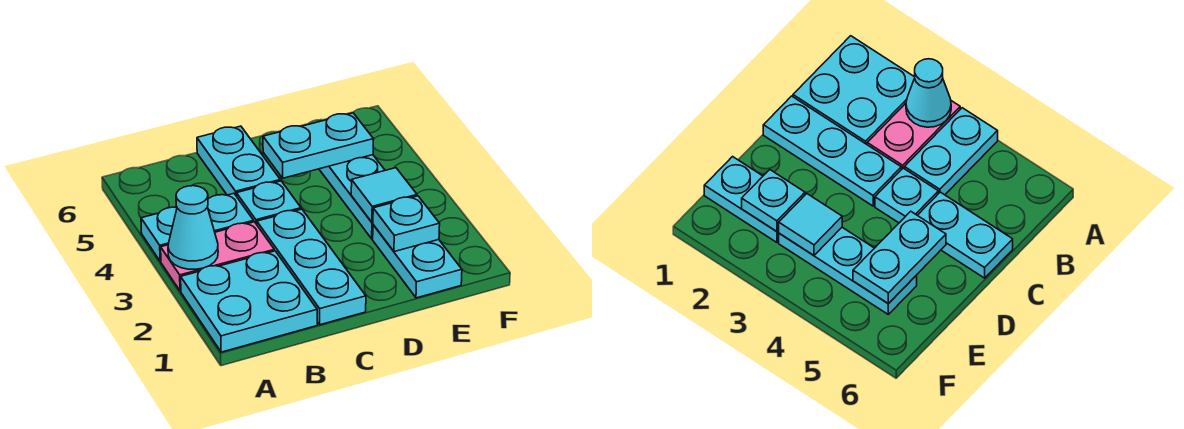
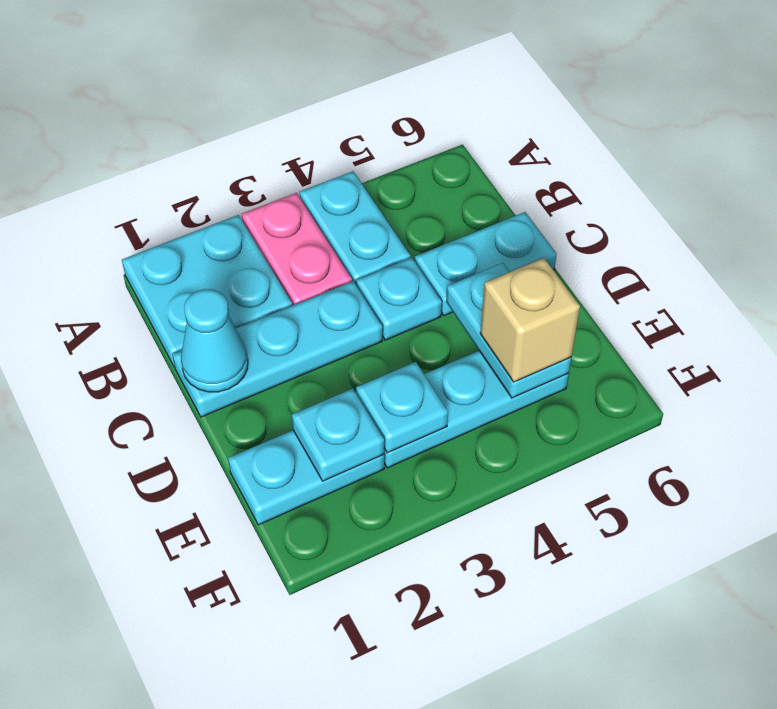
cyan 1x1 cone [168,186,218,269] -> cyan 1x1 cone moved to [181,289,248,392]
cyan 1x1 tile [351,168,417,222] -> cyan 1x1 plate [356,362,448,453]
none -> tan 1x1 brick [480,258,580,382]

